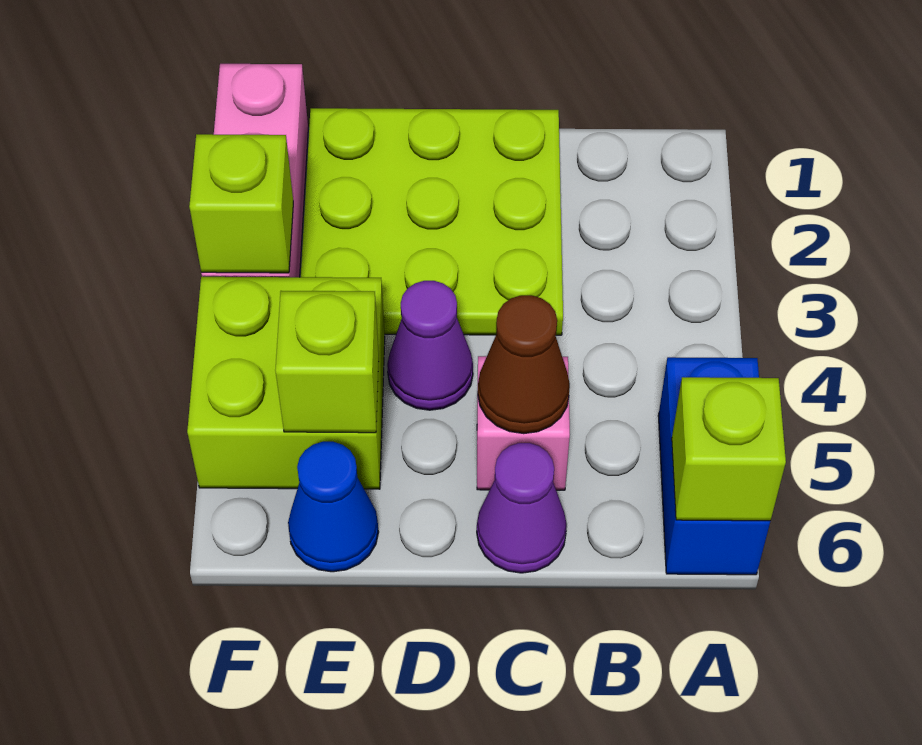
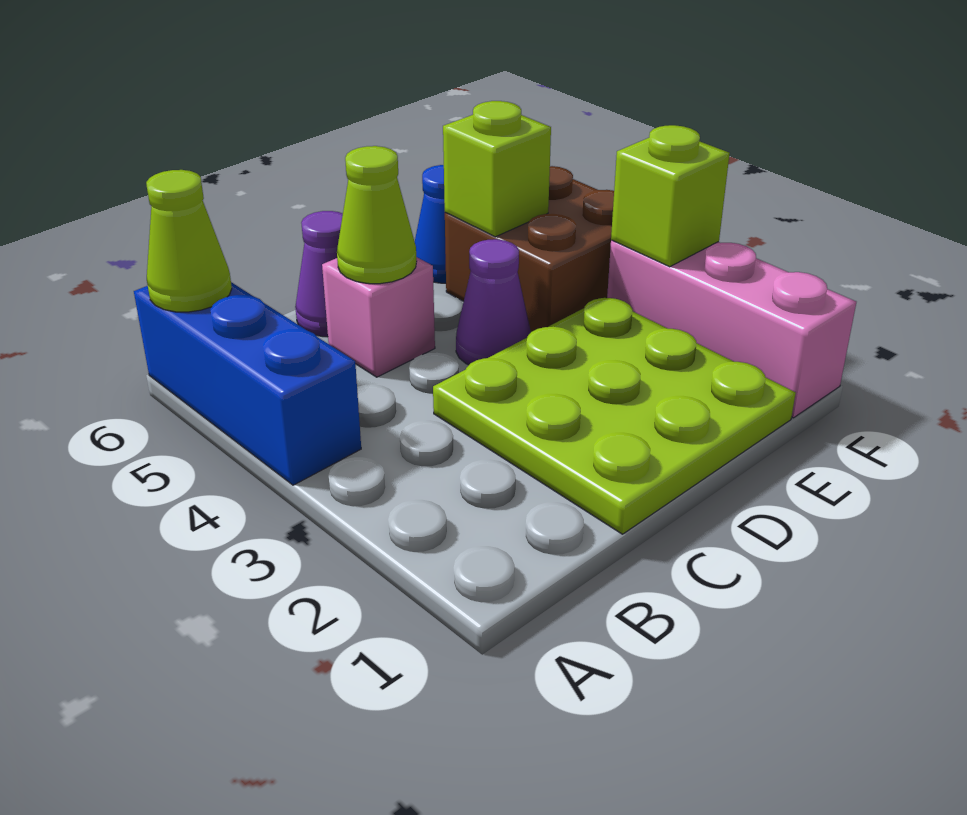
blue 1x2 brick [658,357,770,575] -> blue 1x3 brick [134,282,361,485]
lime 1x1 brick [672,377,786,521] -> lime 1x1 cone [146,170,232,312]
brown 1x1 cone [478,295,570,434] -> lime 1x1 cone [337,146,417,284]
lime 2x2 brick [187,277,385,489] -> brown 2x2 brick [445,166,614,332]

